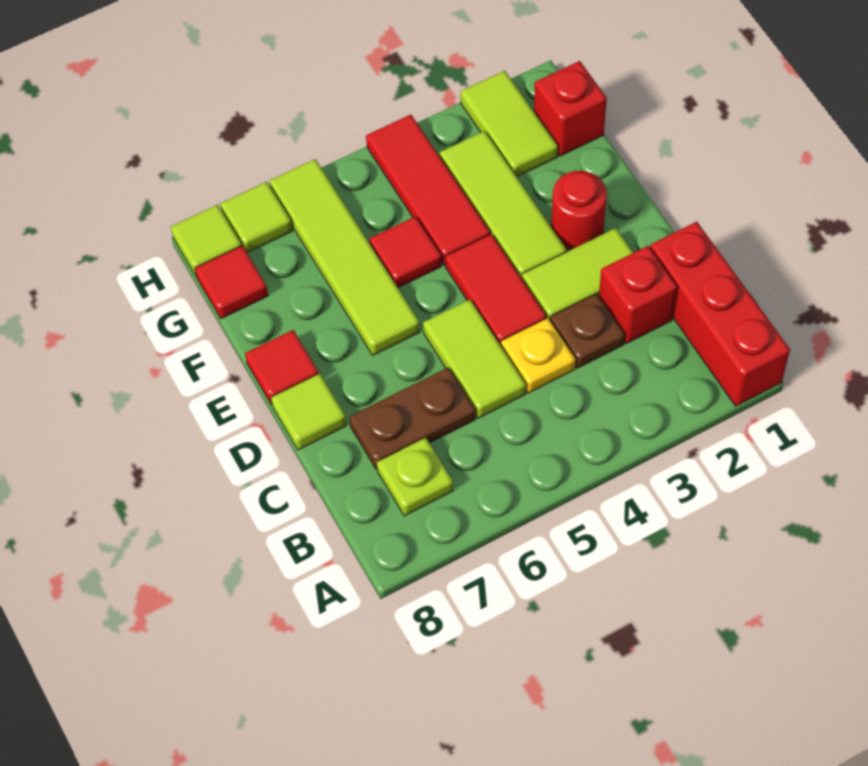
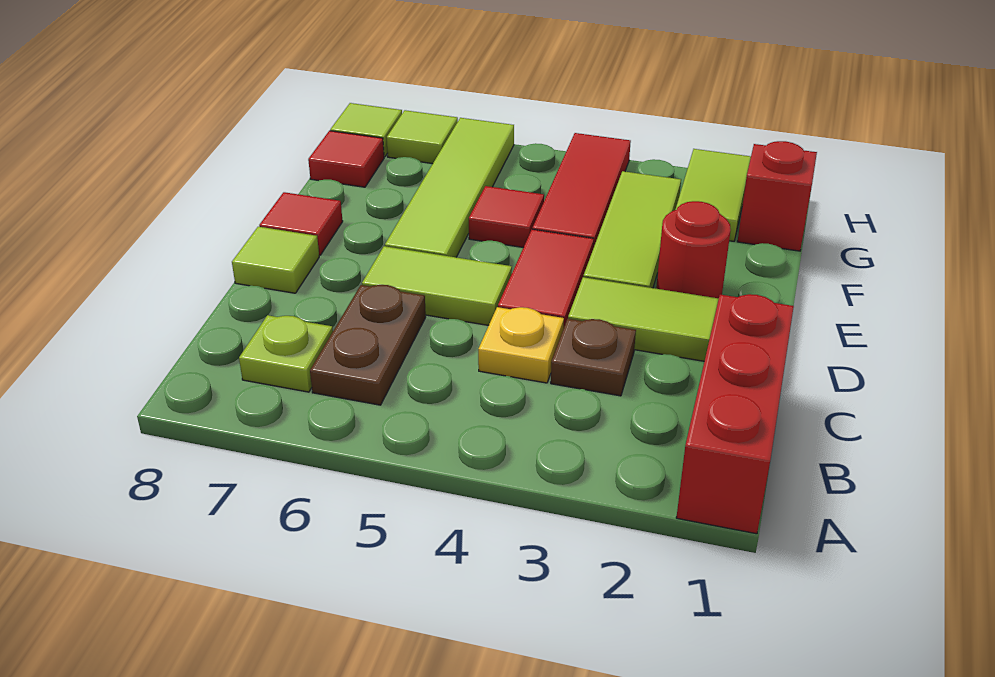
red 1x1 brick [599,246,677,344] -> none
lime 1x2 tile [423,300,526,418] -> lime 1x2 tile turned to [362,246,512,325]
brown 1x2 plate [349,368,475,470] -> brown 1x2 plate turned to [310,285,426,405]

